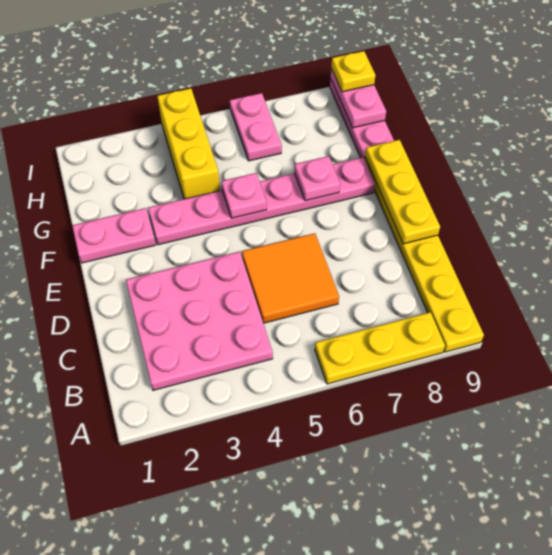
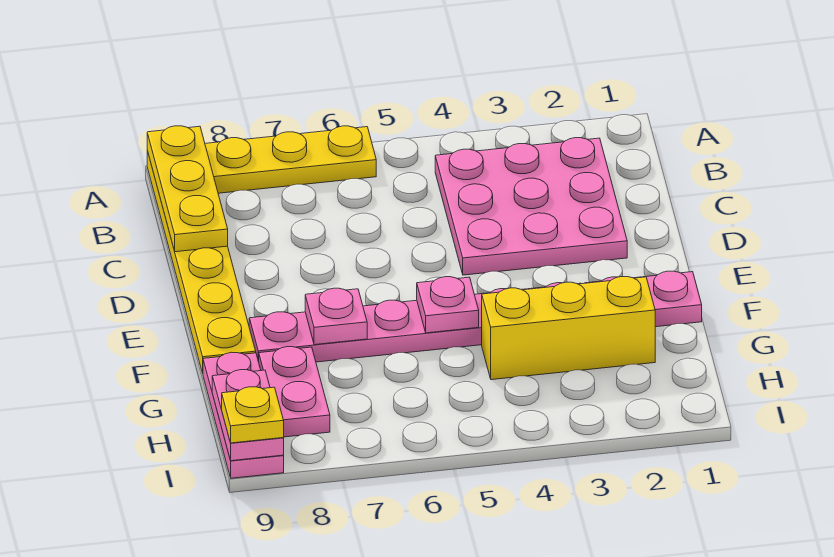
orange 2x2 tile [242,233,339,323] -> none
yellow 1x3 plate [365,140,440,244] -> yellow 1x3 plate moved to [147,126,228,252]
yellow 1x3 brick [157,88,220,199] -> yellow 1x3 brick turned to [482,277,655,380]
pink 1x2 plate [230,93,282,161] -> pink 1x2 plate moved to [259,347,330,437]

